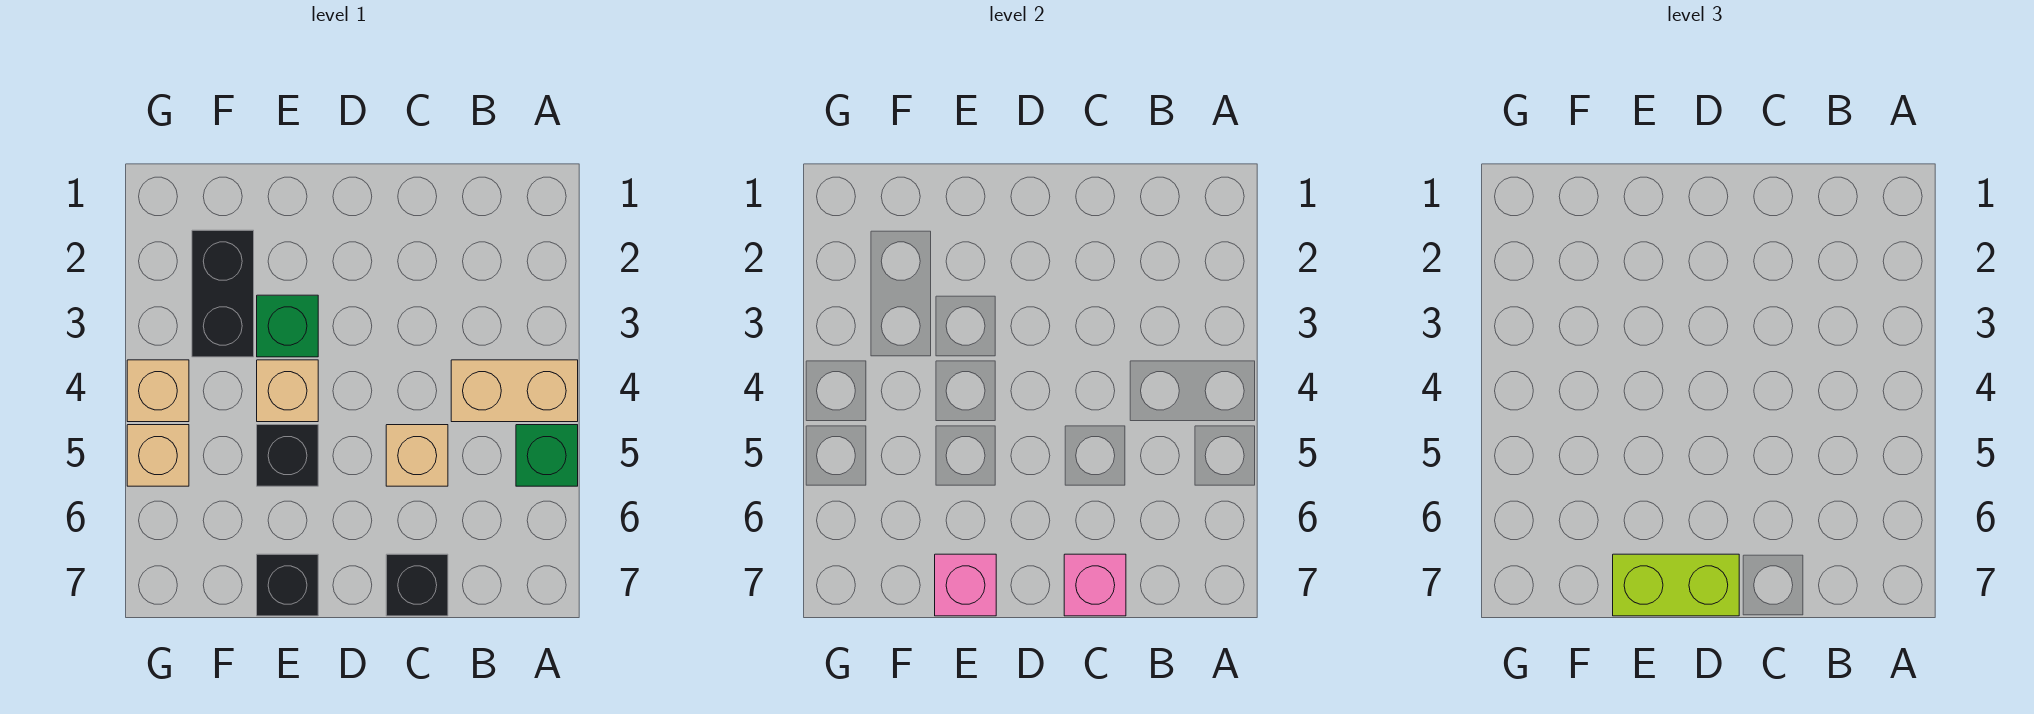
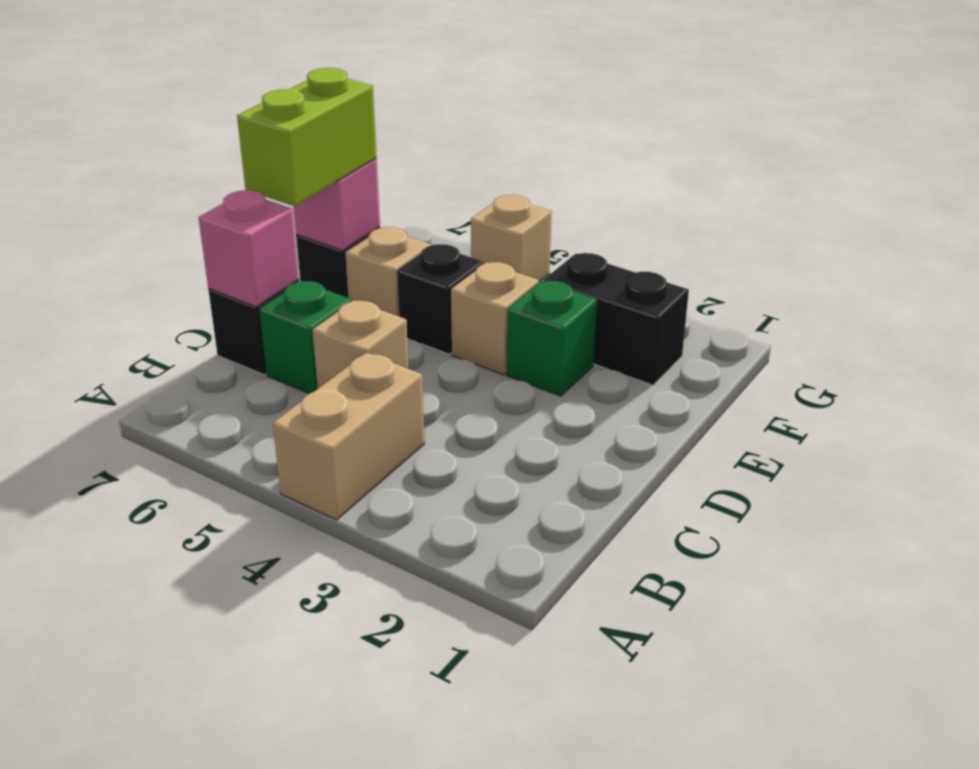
green 1x1 brick [516,425,578,486] -> green 1x1 brick moved to [259,281,352,394]
tan 1x1 brick [127,360,189,422] -> tan 1x1 brick moved to [345,227,431,316]

